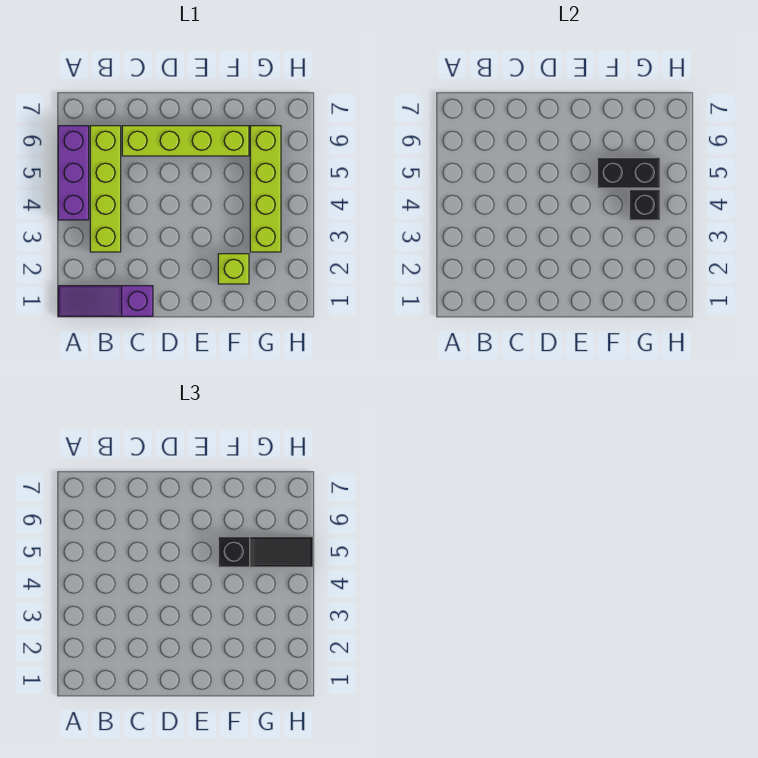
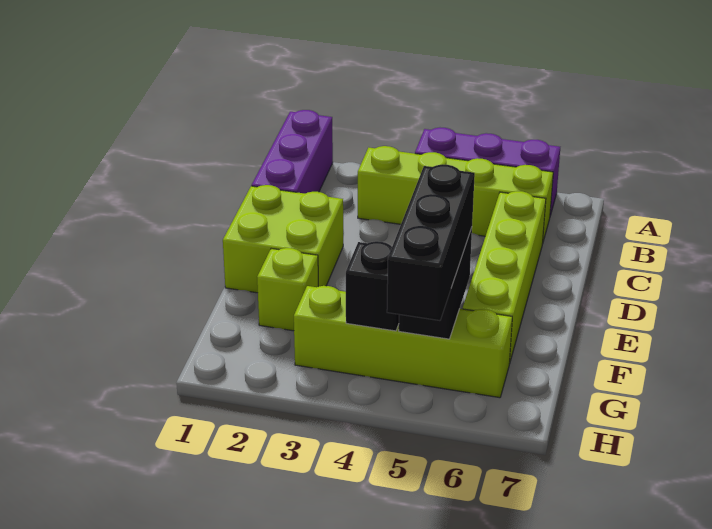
purple 1x3 slope [58,286,153,316] -> purple 1x3 brick [252,110,333,193]
none -> lime 2x2 brick [223,185,343,293]
black 1x3 slope [218,537,313,567] -> black 1x3 brick [387,164,475,321]

